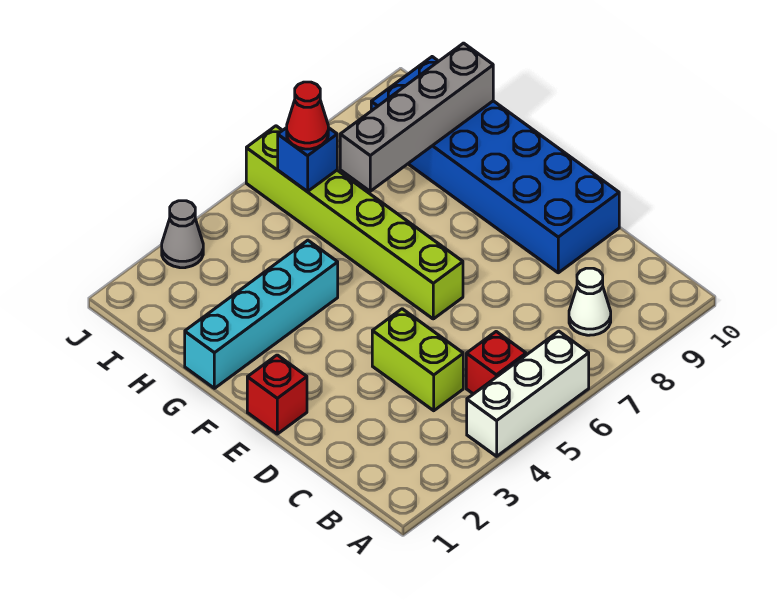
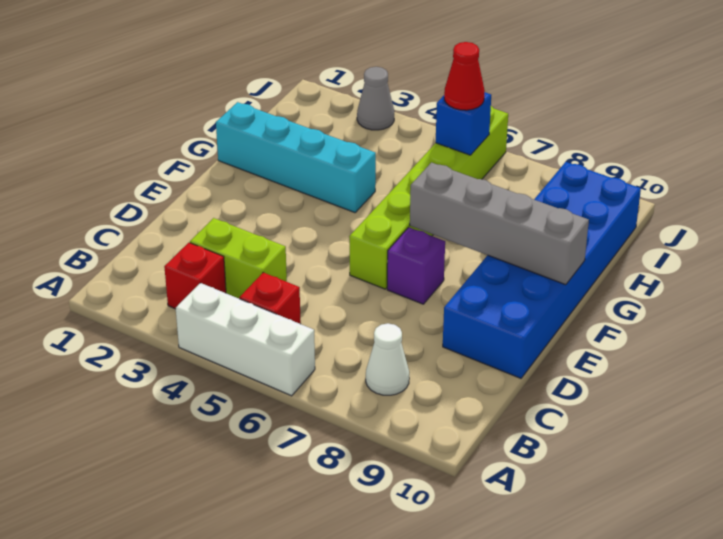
lime 1x2 brick [372,309,463,411] -> lime 1x2 brick turned to [190,218,287,299]
red 1x1 brick [247,355,307,434] -> red 1x1 brick moved to [164,243,226,309]
none -> purple 1x1 brick [387,227,445,304]
grey 1x4 brick [340,43,493,191] -> grey 1x4 brick moved to [410,163,589,285]

